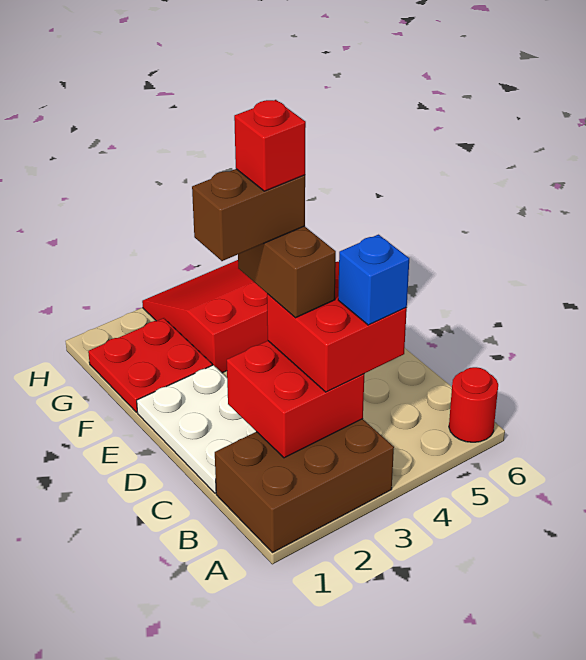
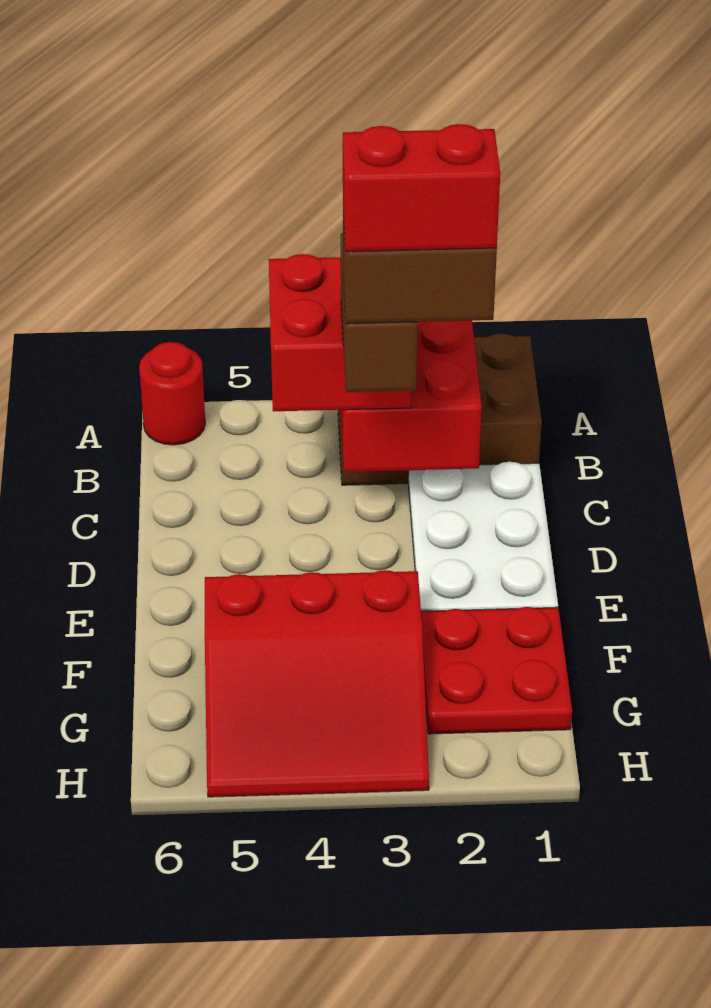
blue 1x1 brick [338,235,409,325] -> none
red 1x1 brick [234,100,306,191] -> red 1x2 brick [343,124,500,252]

